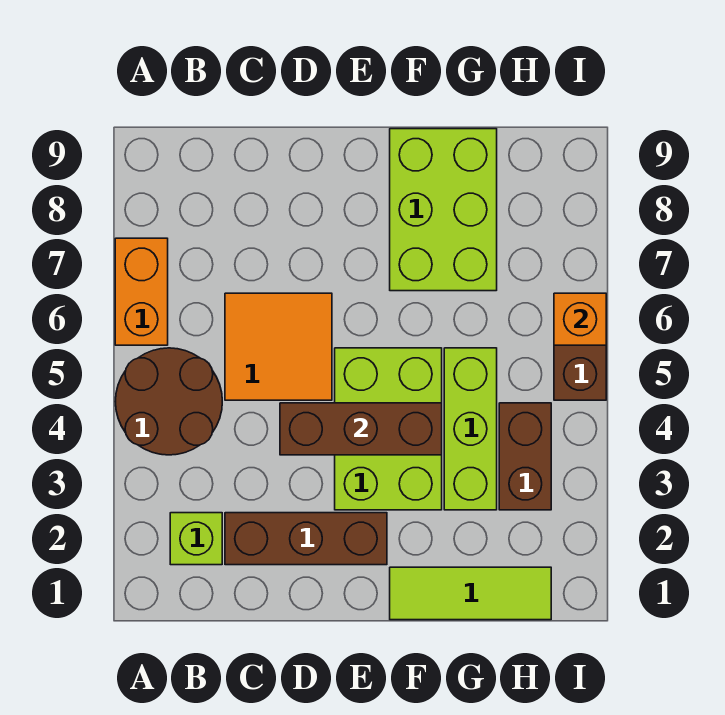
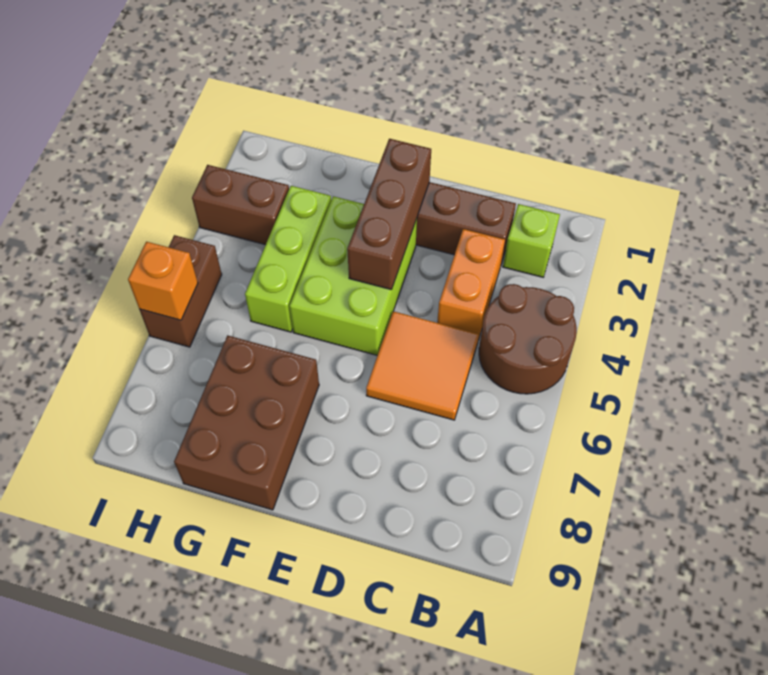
orange 1x2 brick [115,238,168,345] -> orange 1x2 brick moved to [437,229,505,340]
brown 1x3 brick [280,403,442,455] -> brown 1x3 brick turned to [347,139,431,290]
lime 1x3 tile [390,567,551,620] -> none
lime 2x3 brick [390,129,497,291] -> brown 2x3 brick [174,335,319,510]
brown 1x2 brick [499,403,551,510] -> brown 1x2 brick turned to [192,165,289,245]

